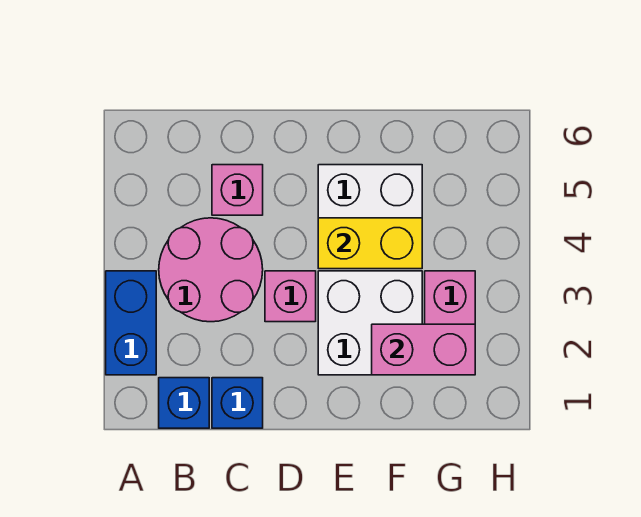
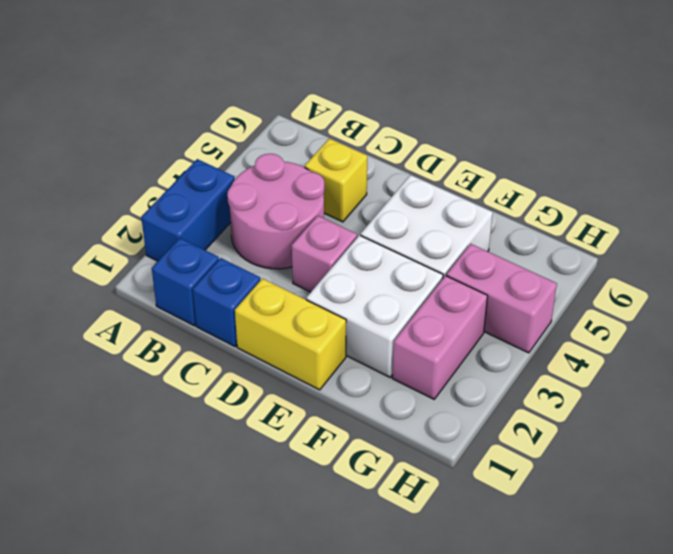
pink 1x1 brick [212,165,263,215] -> yellow 1x1 brick [305,138,367,222]
yellow 1x2 brick [318,218,422,269] -> yellow 1x2 brick moved to [235,279,346,390]
pink 1x2 brick [372,324,475,375] -> pink 1x2 brick moved to [446,244,557,353]

